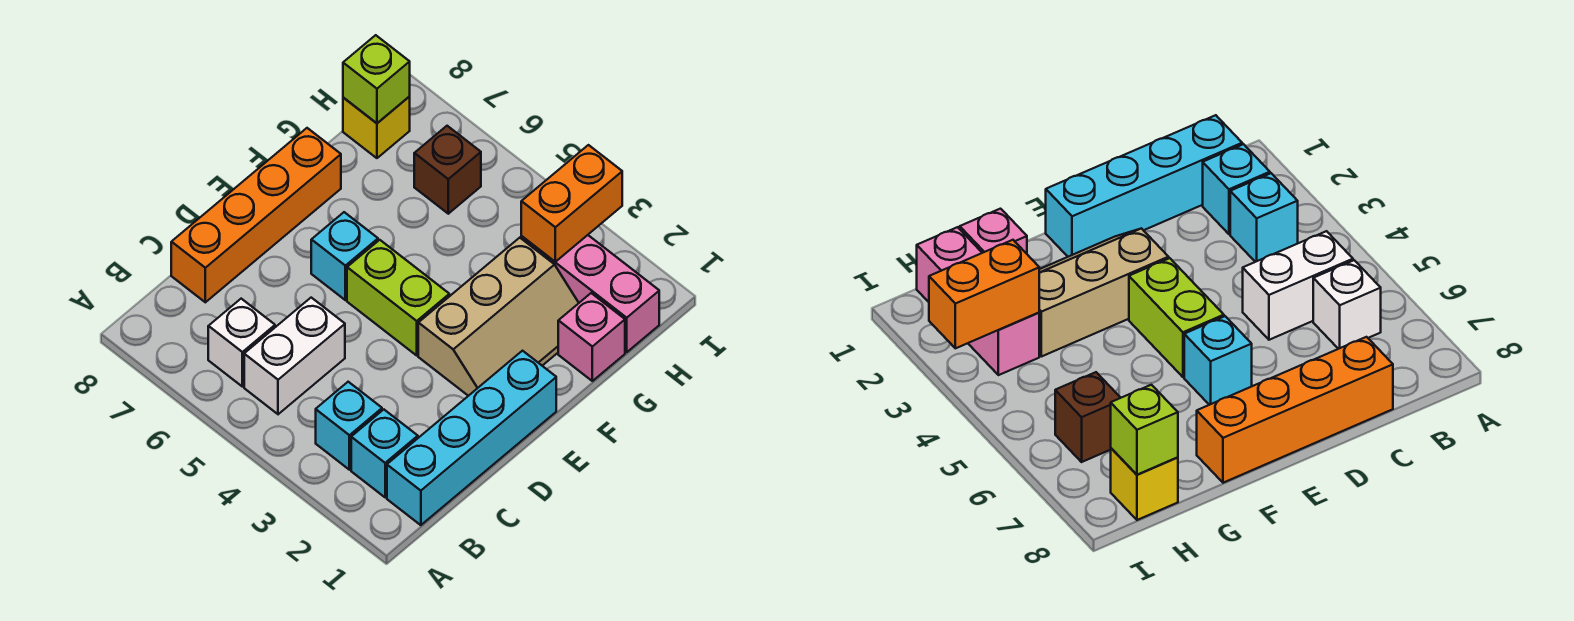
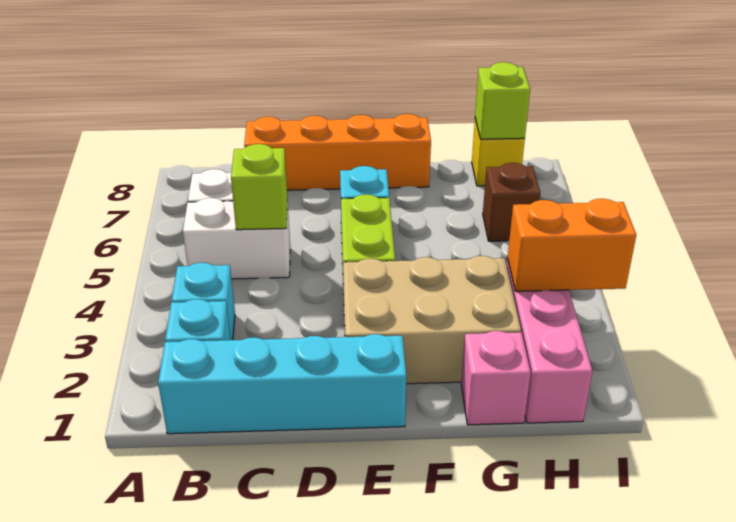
none -> lime 1x1 brick [231,144,288,230]
tan 2x3 slope [418,238,579,396] -> tan 2x3 brick [343,256,521,384]

